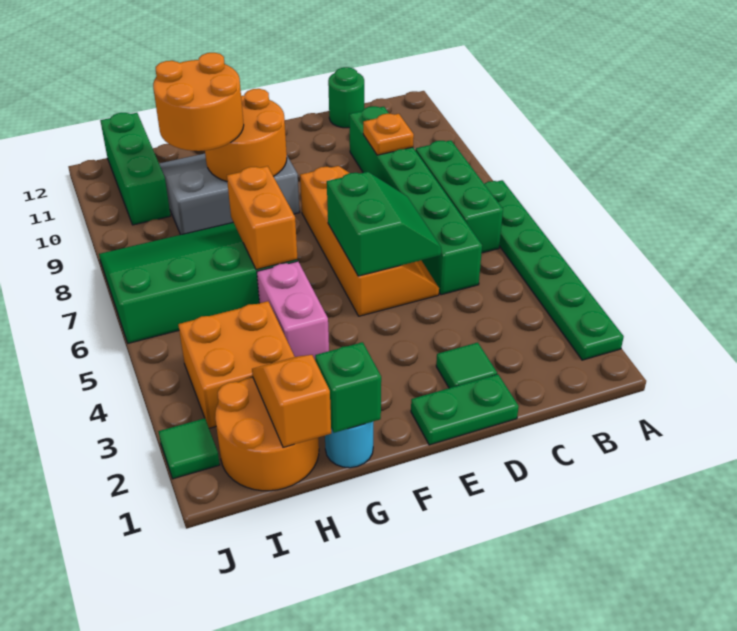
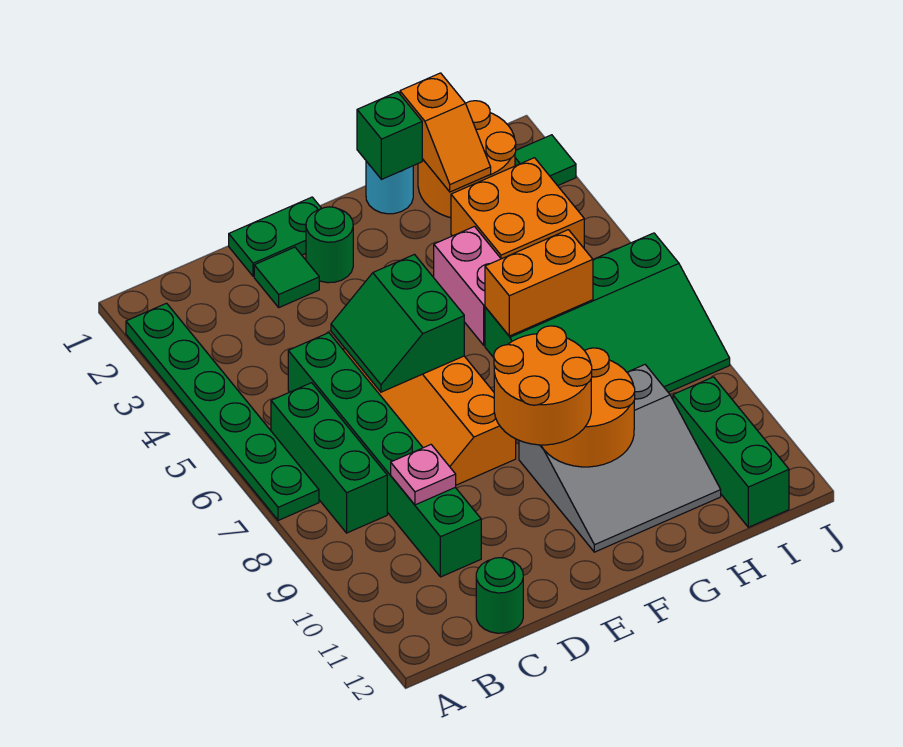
orange 1x1 plate [363,114,414,155] -> pink 1x1 plate [391,445,456,505]
none -> green 1x1 round brick [306,207,353,283]
orange 1x2 brick [227,166,298,269] -> orange 1x2 brick turned to [485,230,593,336]
orange 2x2 round brick [153,53,244,151] -> orange 2x2 round brick moved to [494,326,592,445]

